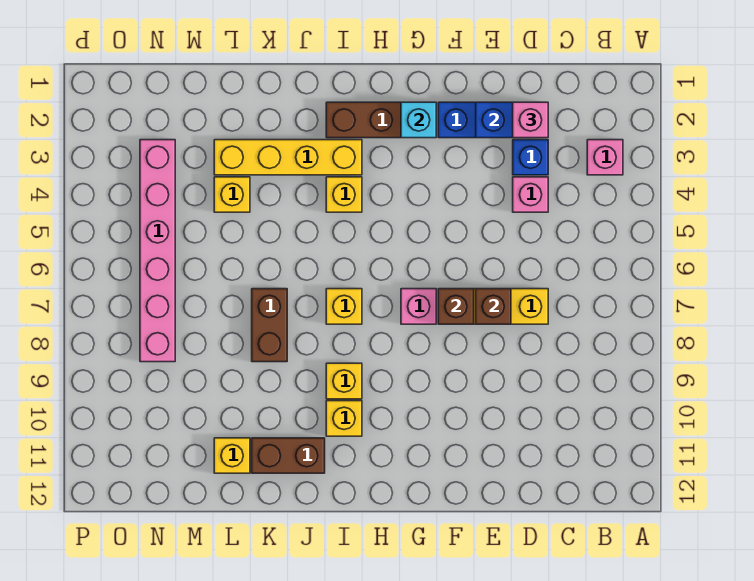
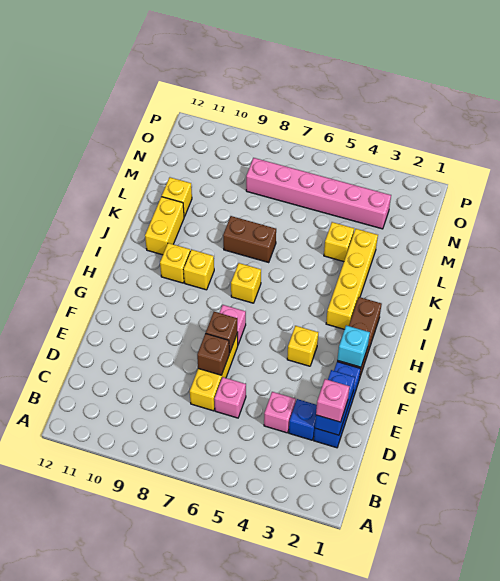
pink 1x1 brick [587,140,623,175] -> pink 1x1 brick moved to [214,377,246,418]
yellow 1x1 brick [326,177,362,212] -> yellow 1x1 brick moved to [287,326,318,366]
brown 1x2 brick [252,438,325,473] -> yellow 1x2 brick [145,197,184,255]

